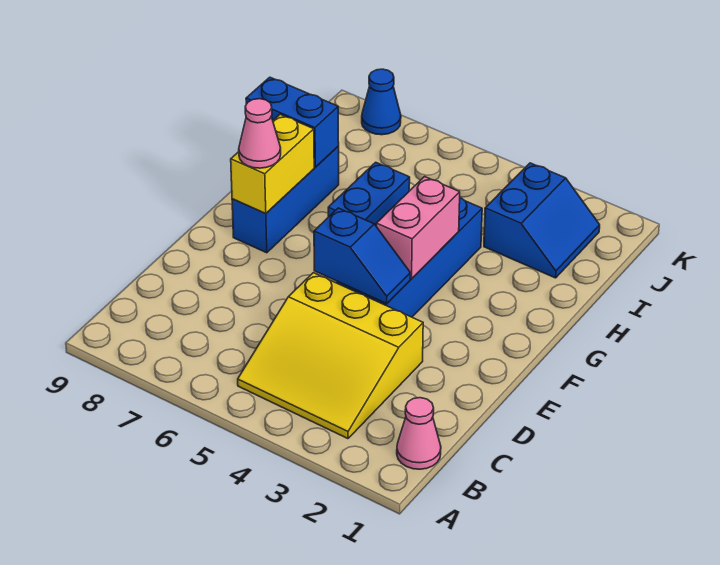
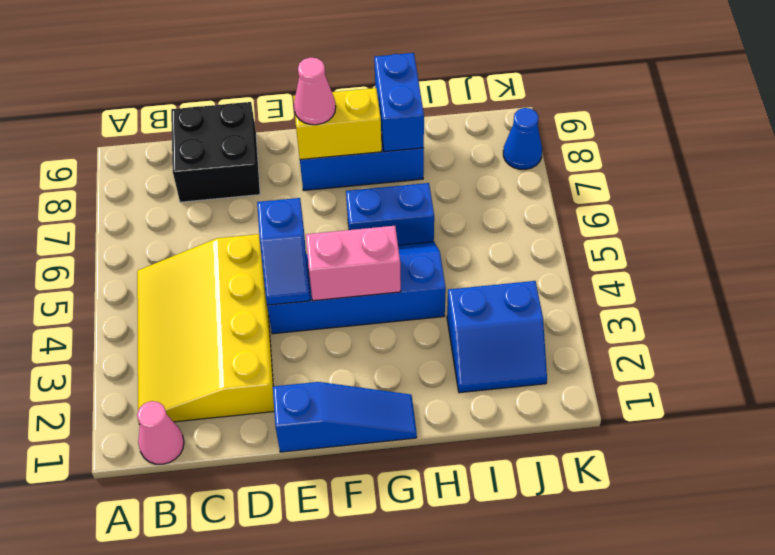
yellow 3x3 slope [238,273,423,439] -> yellow 3x4 slope [137,234,274,424]
none -> black 2x2 brick [171,102,260,202]
none -> blue 1x3 slope [273,382,417,452]

